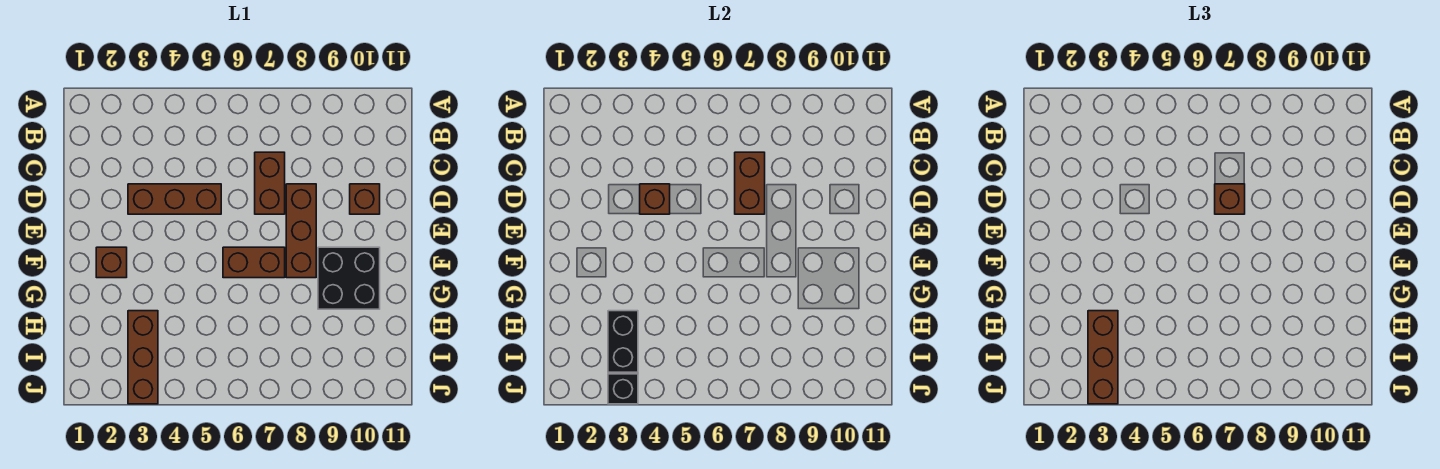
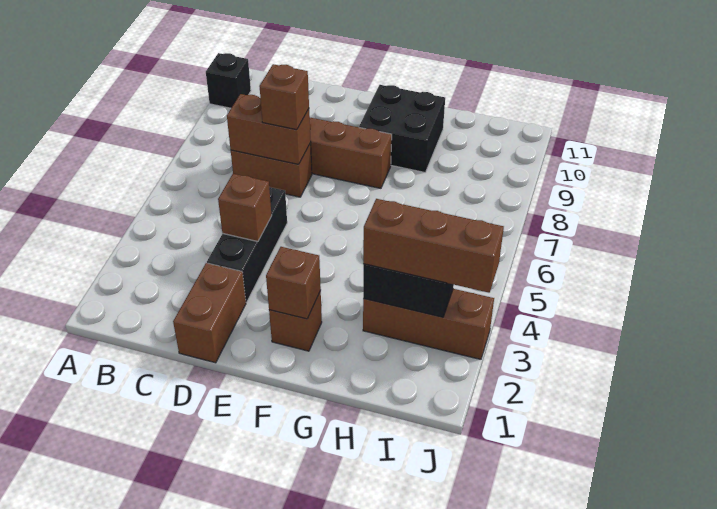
brown 1x3 brick [128,184,221,214] -> black 1x3 brick [207,187,287,302]
brown 1x1 brick [350,184,380,214] -> brown 1x1 brick moved to [266,247,321,319]
brown 1x2 brick [223,247,285,278] -> brown 1x2 brick moved to [173,263,246,363]
black 1x1 brick [608,374,638,404] -> black 1x1 brick moved to [206,53,251,108]

